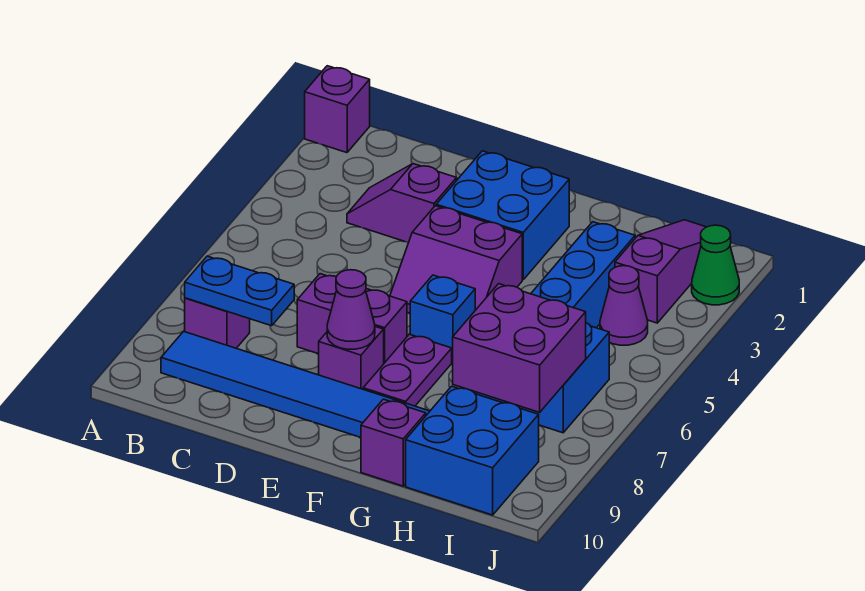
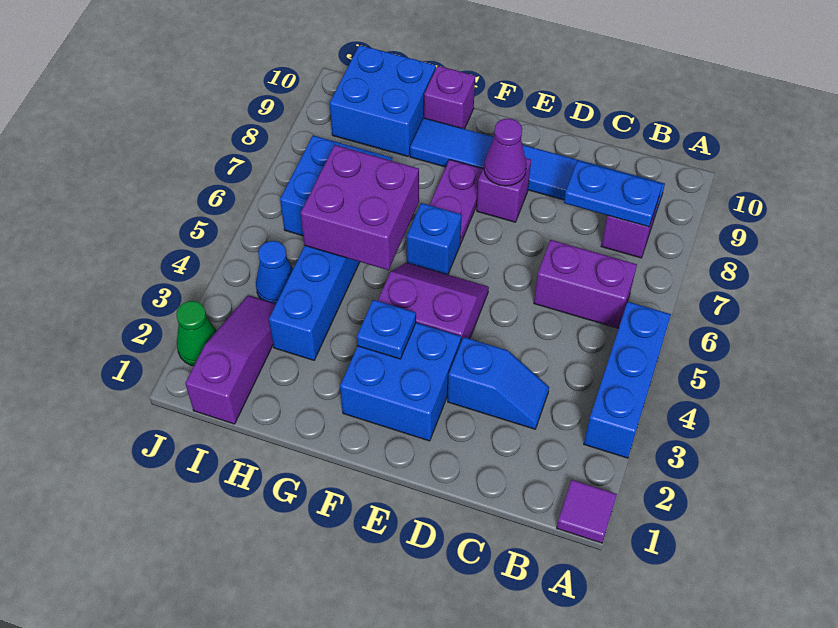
purple 1x1 brick [305,66,370,153] -> purple 1x1 tile [557,480,617,543]
none -> blue 1x3 brick [584,302,671,458]
purple 1x2 slope [347,164,457,243] -> blue 1x2 slope [448,337,549,429]
purple 1x2 brick [297,274,407,363] -> purple 1x2 brick moved to [534,240,637,328]
none -> blue 1x1 plate [357,300,416,359]
purple 2x2 brick [453,284,586,412] -> purple 2x2 brick moved to [301,145,419,270]
purple 1x3 slope [615,220,706,323] -> purple 1x3 slope turned to [185,295,276,424]
purple 1x1 cone [600,266,648,345] -> blue 1x1 cone [256,241,293,304]

